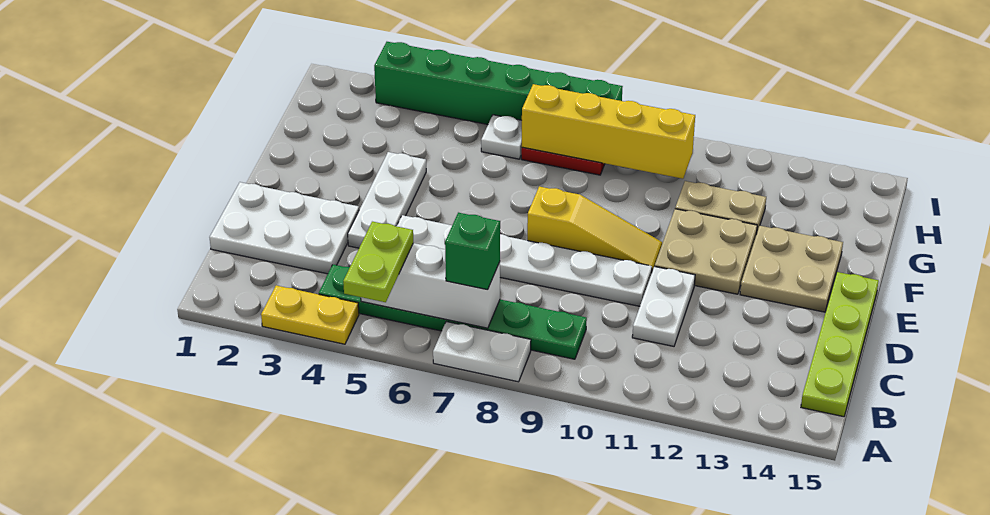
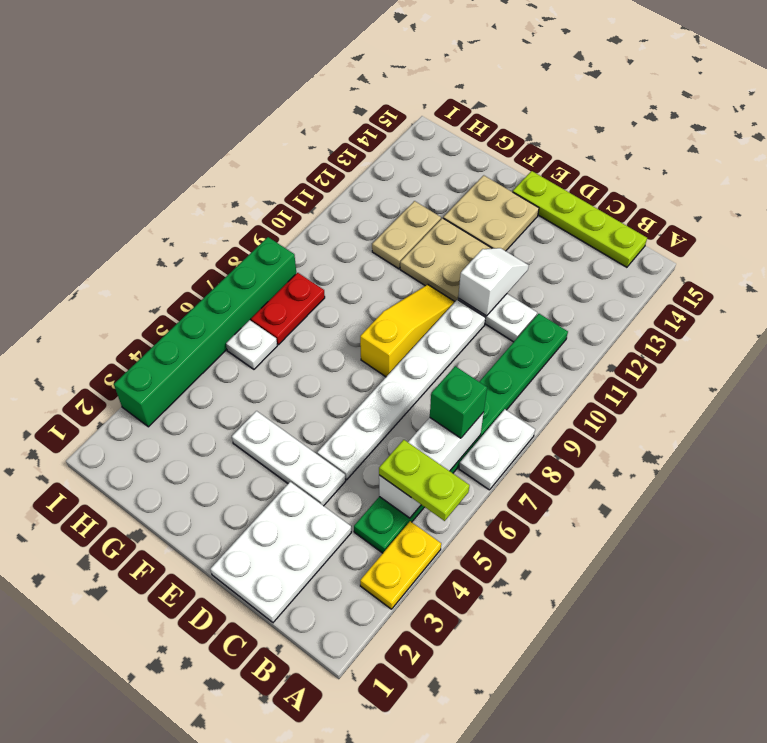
green 1x6 plate [319,265,587,359] -> green 1x8 plate [354,314,568,553]
none -> white 1x2 slope [458,248,529,316]
yellow 1x4 brick [522,84,695,179] -> none

